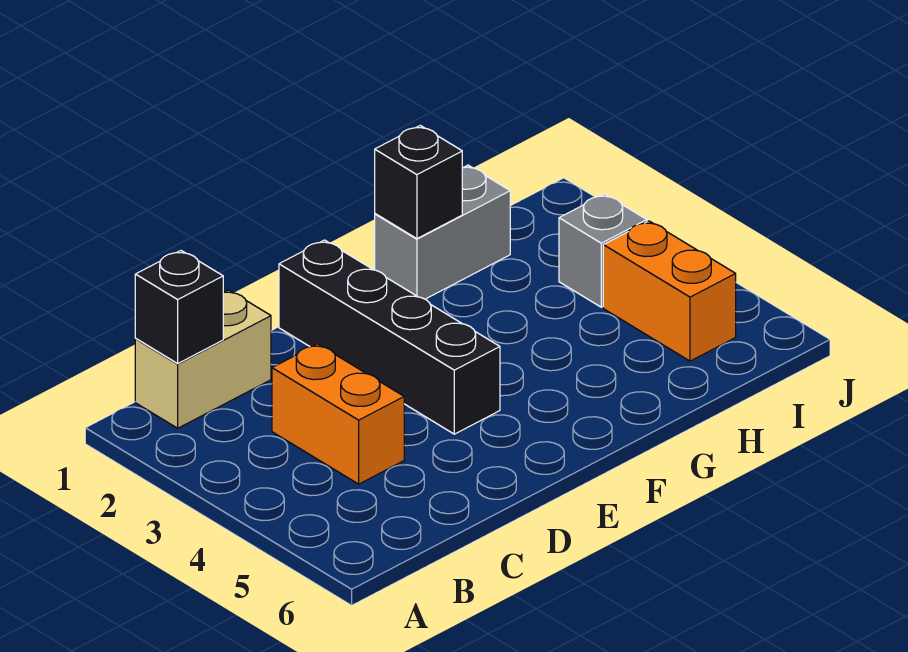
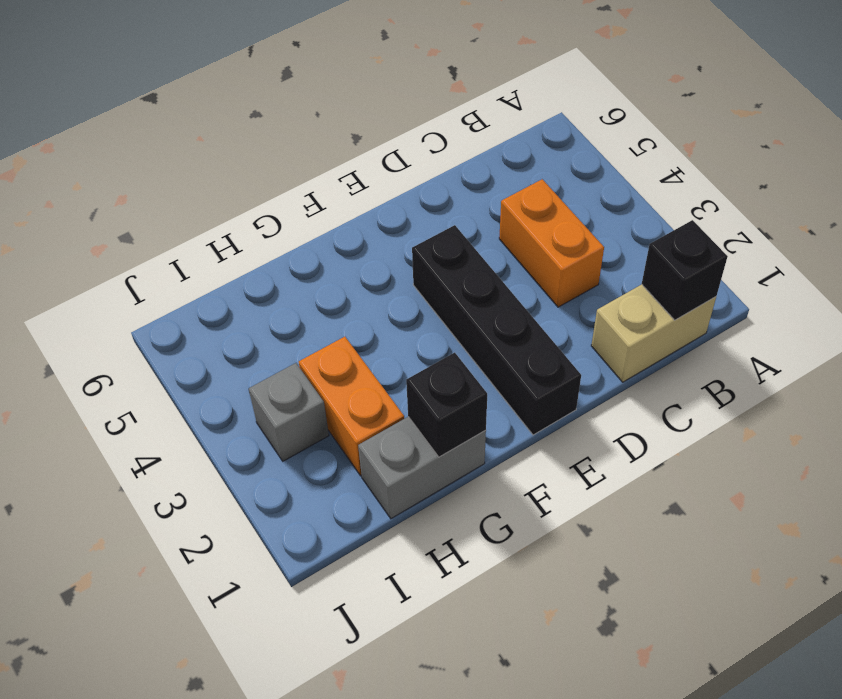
orange 1x2 brick [603,221,736,361] -> orange 1x2 brick moved to [299,337,404,476]

